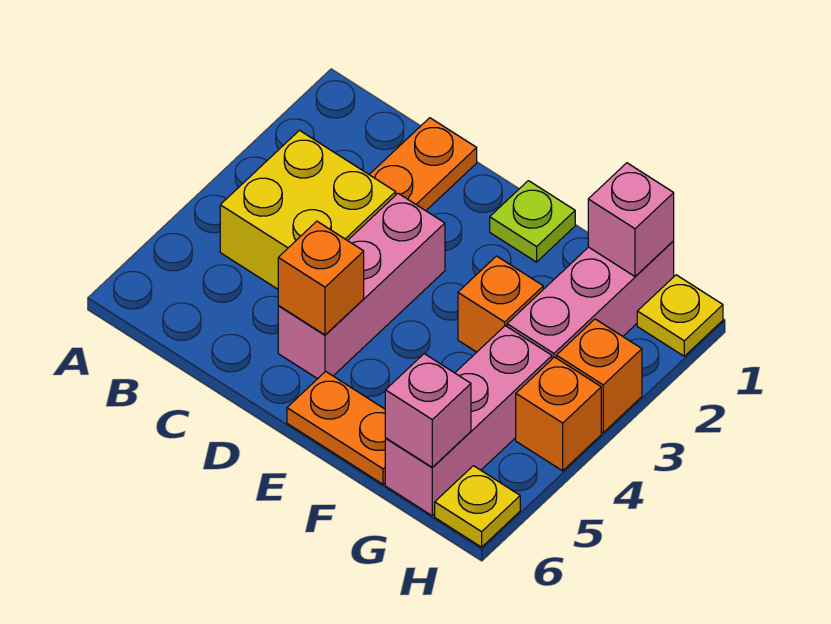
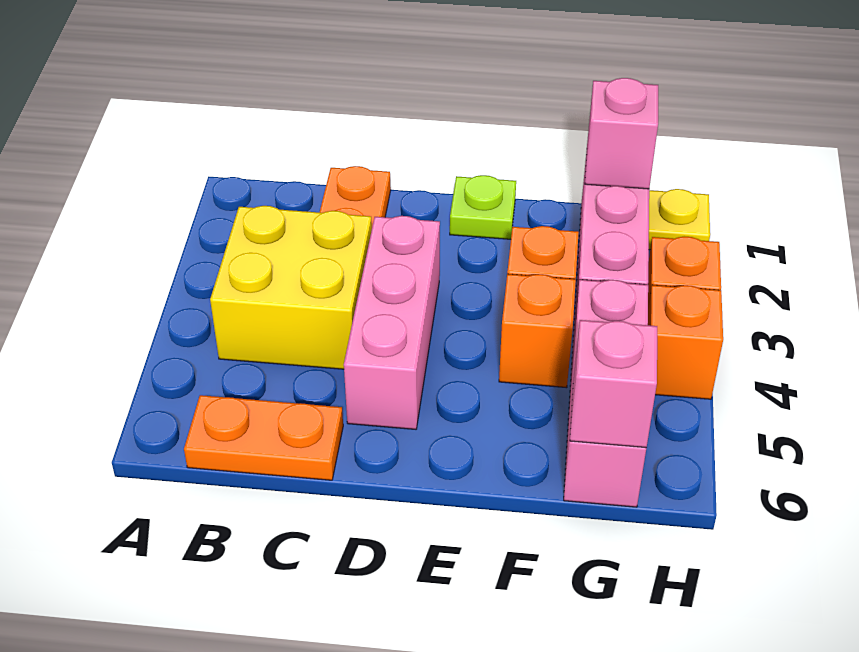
orange 1x1 brick [278,221,364,335] -> orange 1x1 brick moved to [499,274,576,388]
orange 1x2 plate [287,371,385,484] -> orange 1x2 plate moved to [184,395,343,480]
yellow 1x1 plate [435,466,520,547] -> none

